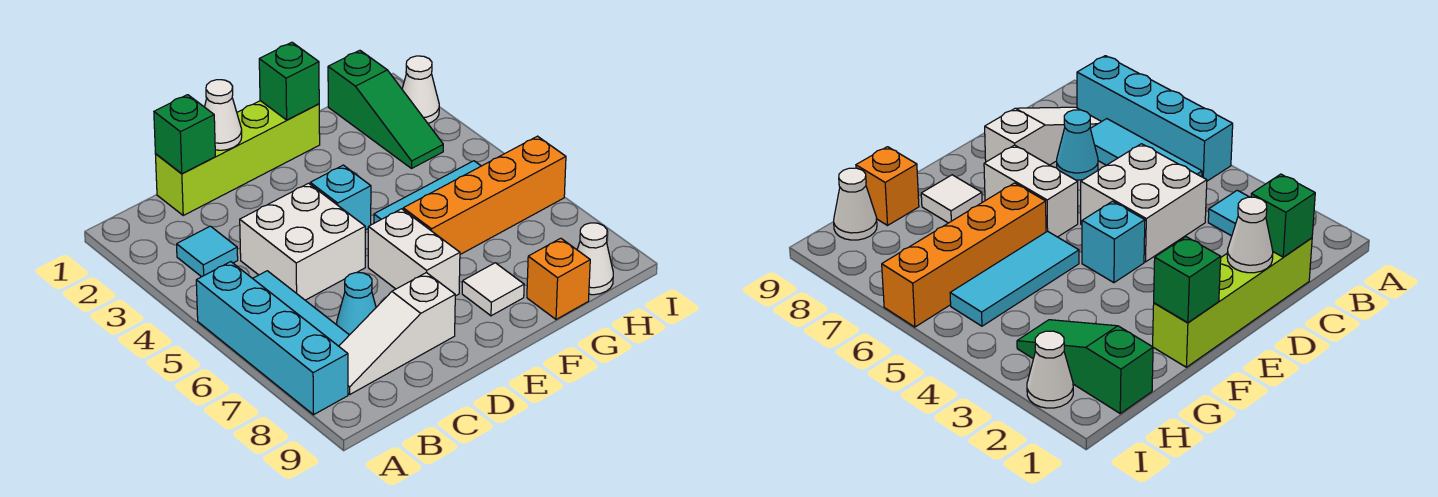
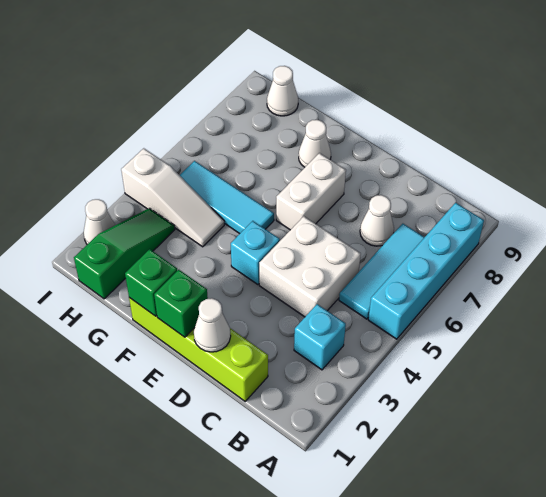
cyan 1x1 tile [177,226,238,277] -> cyan 1x1 brick [294,304,346,370]
white 1x3 slope [339,273,455,394] -> white 1x3 slope moved to [121,148,224,247]
green 1x1 brick [154,95,215,174] -> green 1x1 brick moved to [154,270,208,337]
cyan 1x1 cone [336,273,376,335] -> white 1x1 cone [360,195,394,246]
orange 1x4 brick [403,136,566,254] -> none
white 1x1 tile [462,263,524,316] -> white 1x1 cone [299,120,331,167]
orange 1x1 brick [527,238,590,319] -> none

